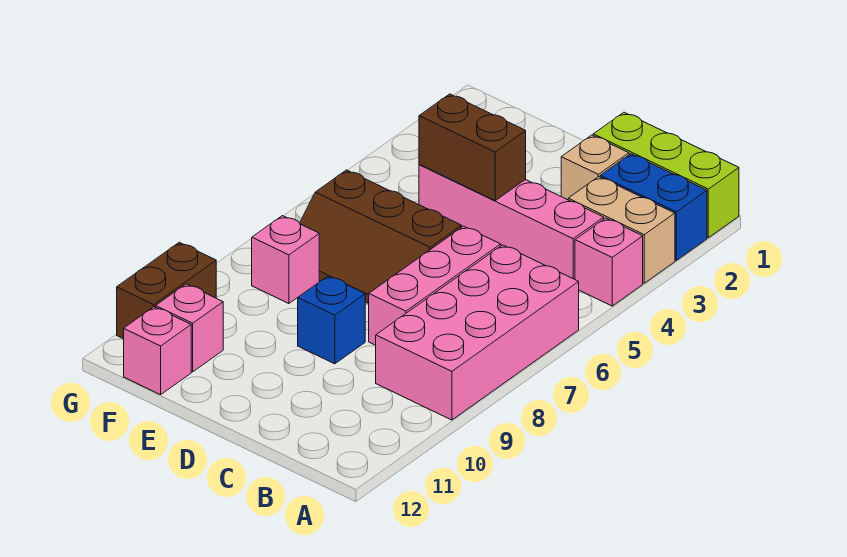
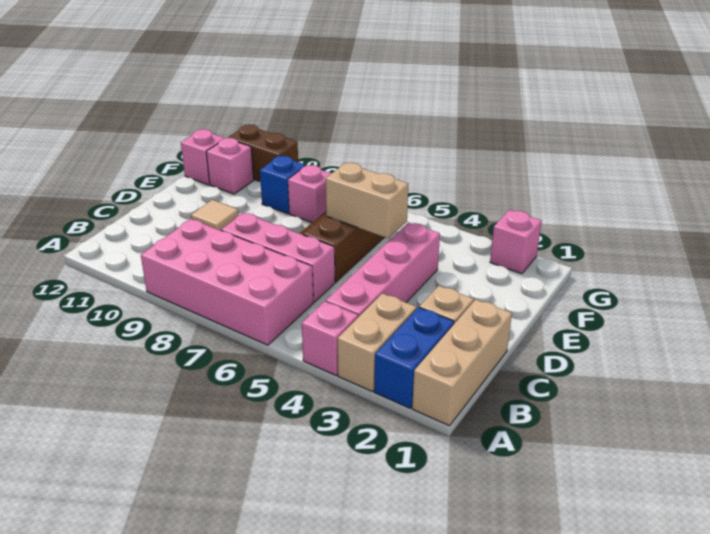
lime 1x3 brick [593,112,739,238] -> tan 1x3 brick [412,299,512,426]
brown 1x2 brick [419,94,526,201] -> none
blue 1x1 brick [298,276,365,364] -> blue 1x1 brick moved to [260,156,306,214]
none -> tan 1x1 tile [191,200,239,230]
none -> tan 1x2 brick [326,163,408,238]
none -> pink 1x1 brick [490,210,542,274]

